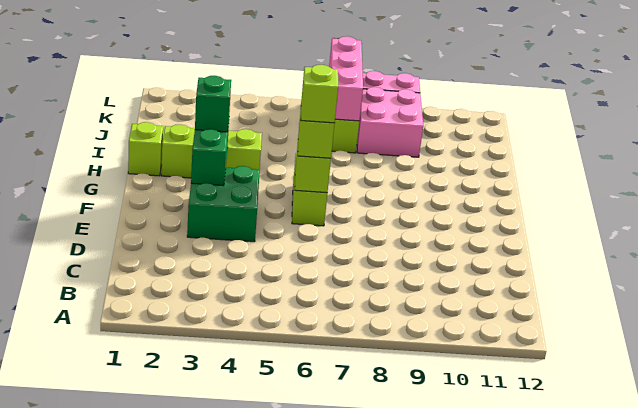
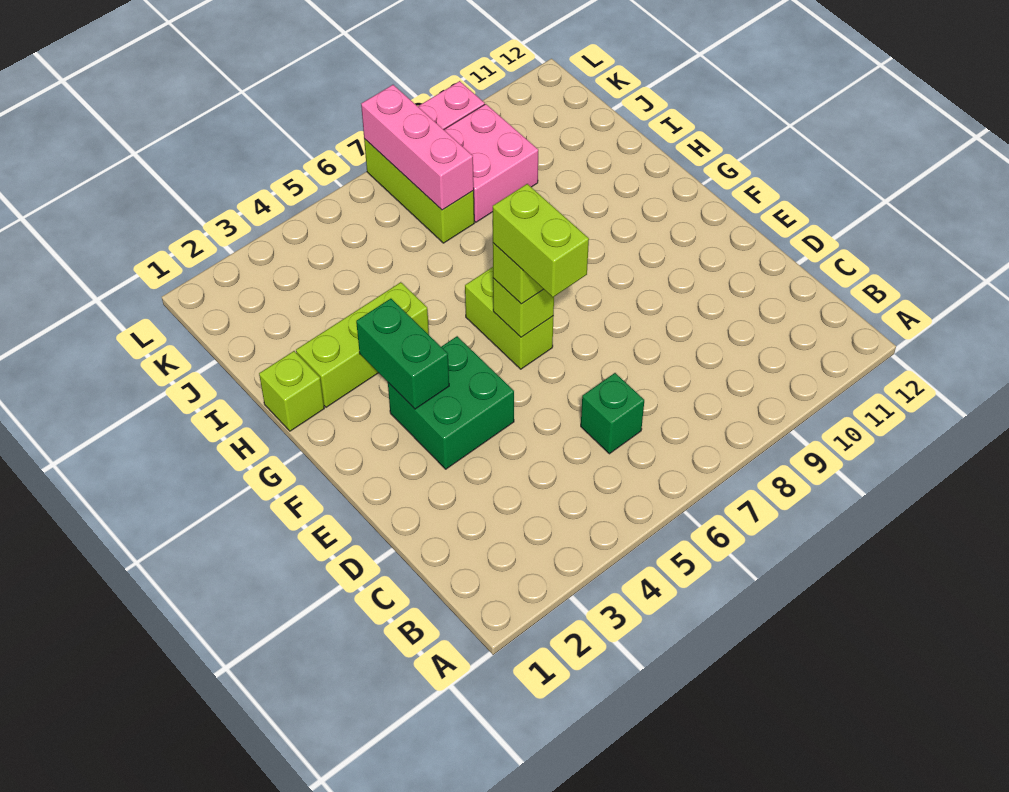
lime 1x1 brick [301,65,338,123] -> lime 1x2 brick [493,184,589,297]
green 1x1 brick [195,76,231,132] -> green 1x1 brick moved to [581,373,644,454]

